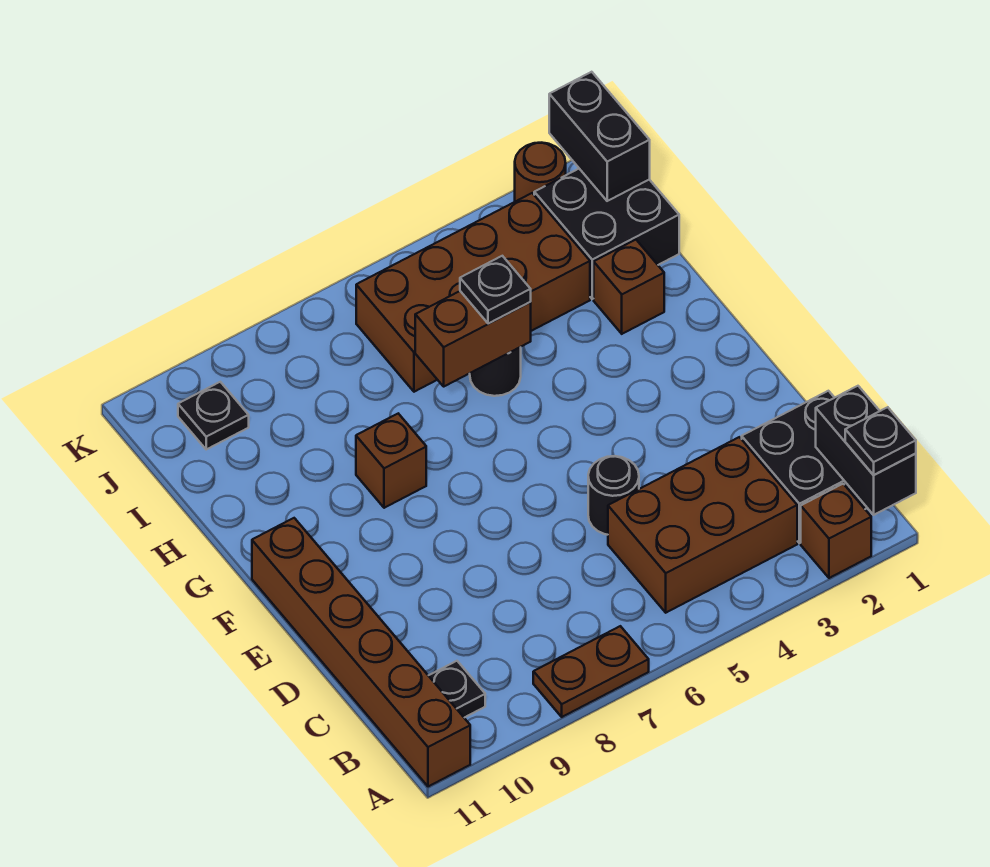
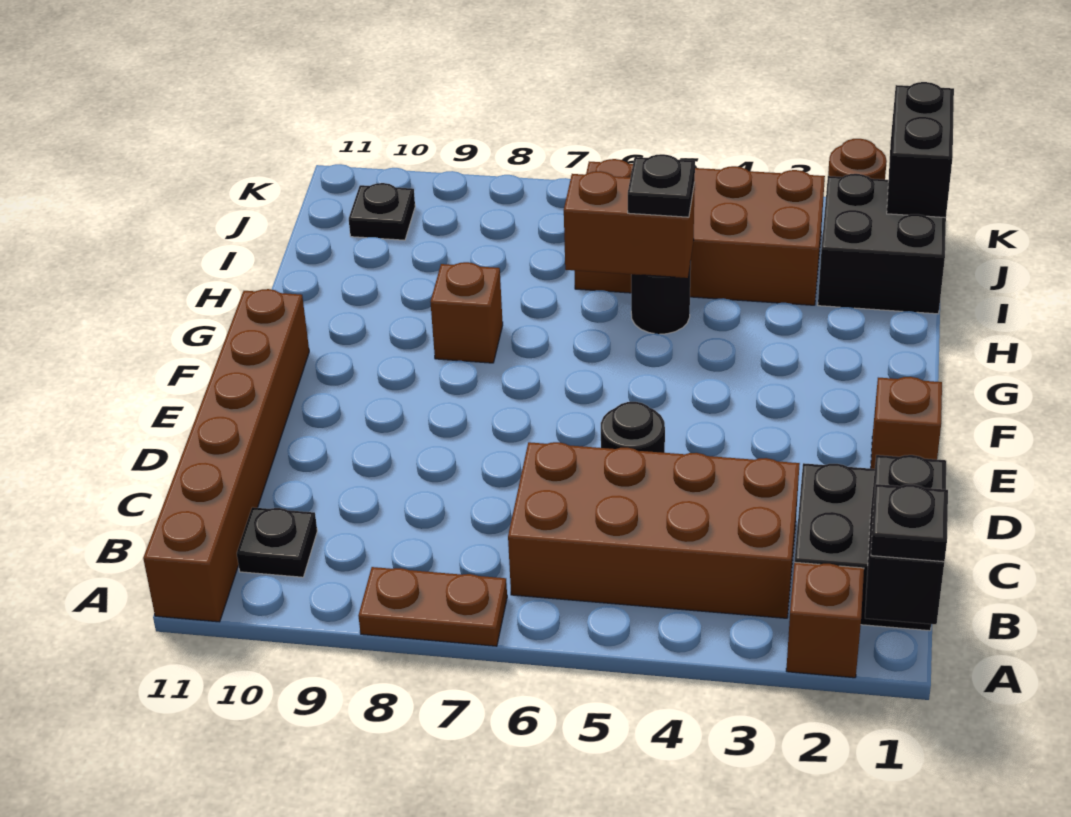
brown 2x3 brick [608,437,797,613] -> brown 2x4 brick [508,442,800,618]
brown 1x1 brick [594,240,664,334] -> brown 1x1 brick moved to [871,377,942,469]

